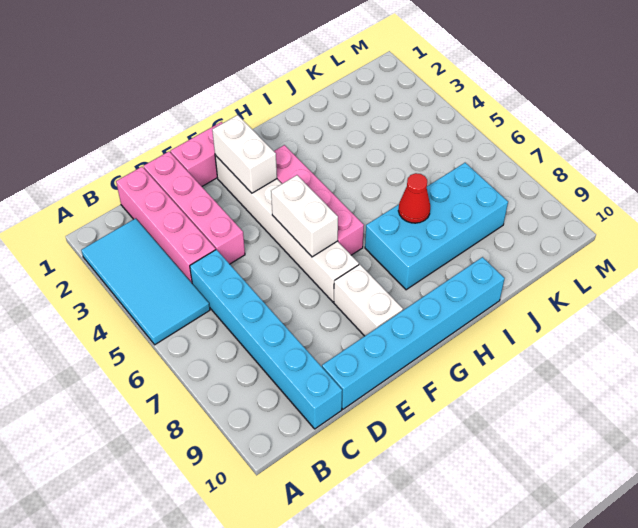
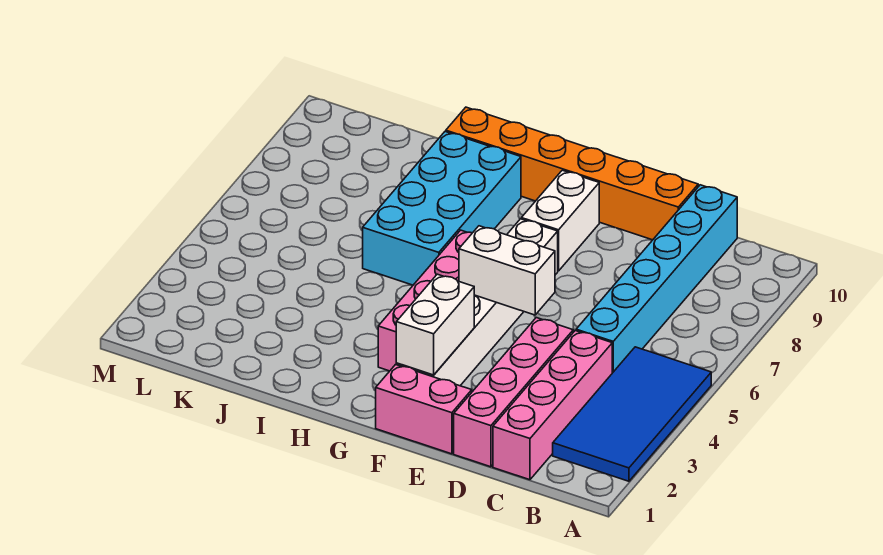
cyan 2x4 tile [81,218,210,345] -> blue 2x4 tile [553,347,711,481]
cyan 1x6 brick [322,257,505,409] -> orange 1x6 brick [446,107,698,240]
white 1x2 brick [271,175,338,257] -> white 1x2 brick turned to [459,226,555,315]
cyan 2x4 brick [365,163,508,290] -> cyan 2x4 brick turned to [363,132,521,285]
red 1x1 cone [398,173,430,223] -> none

